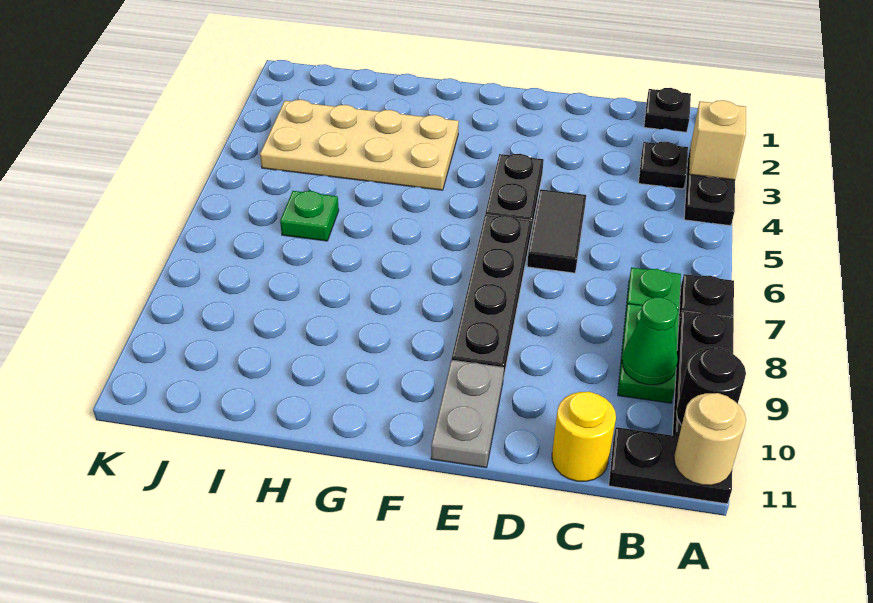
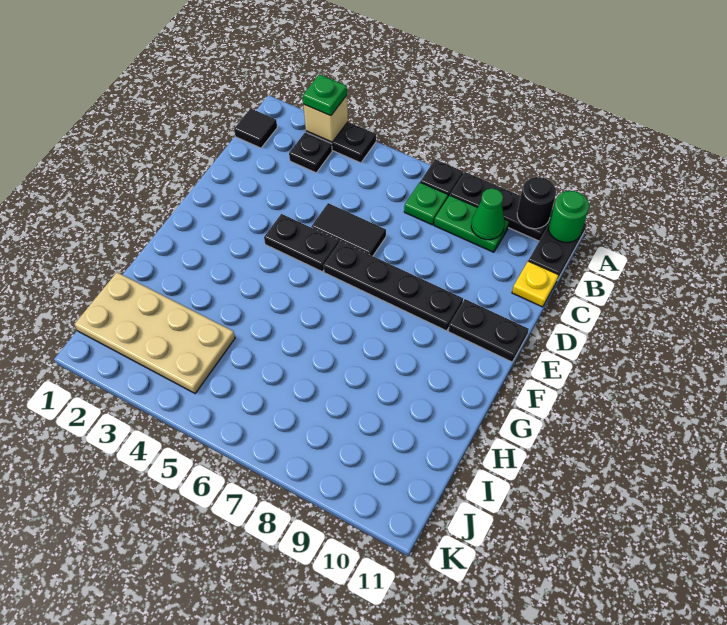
tan 1x1 round brick [674,393,746,485] -> green 1x1 round brick [549,191,589,242]
black 1x1 plate [644,88,691,132] -> black 1x1 tile [234,108,277,148]
yellow 1x1 round brick [552,392,616,481] -> yellow 1x1 plate [512,261,558,307]
grey 1x2 plate [431,360,504,468] -> black 1x2 plate [448,299,529,362]
tan 2x4 plate [260,100,459,190] -> tan 2x4 plate turned to [75,272,235,393]
green 1x1 plate [280,191,339,241] -> green 1x1 plate moved to [303,74,347,116]

